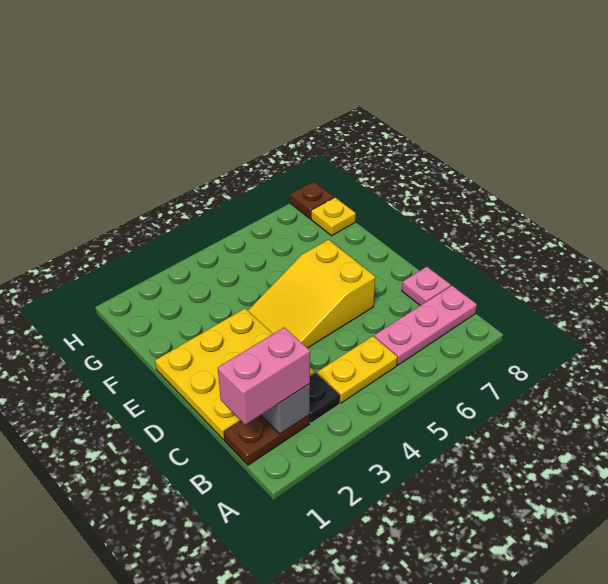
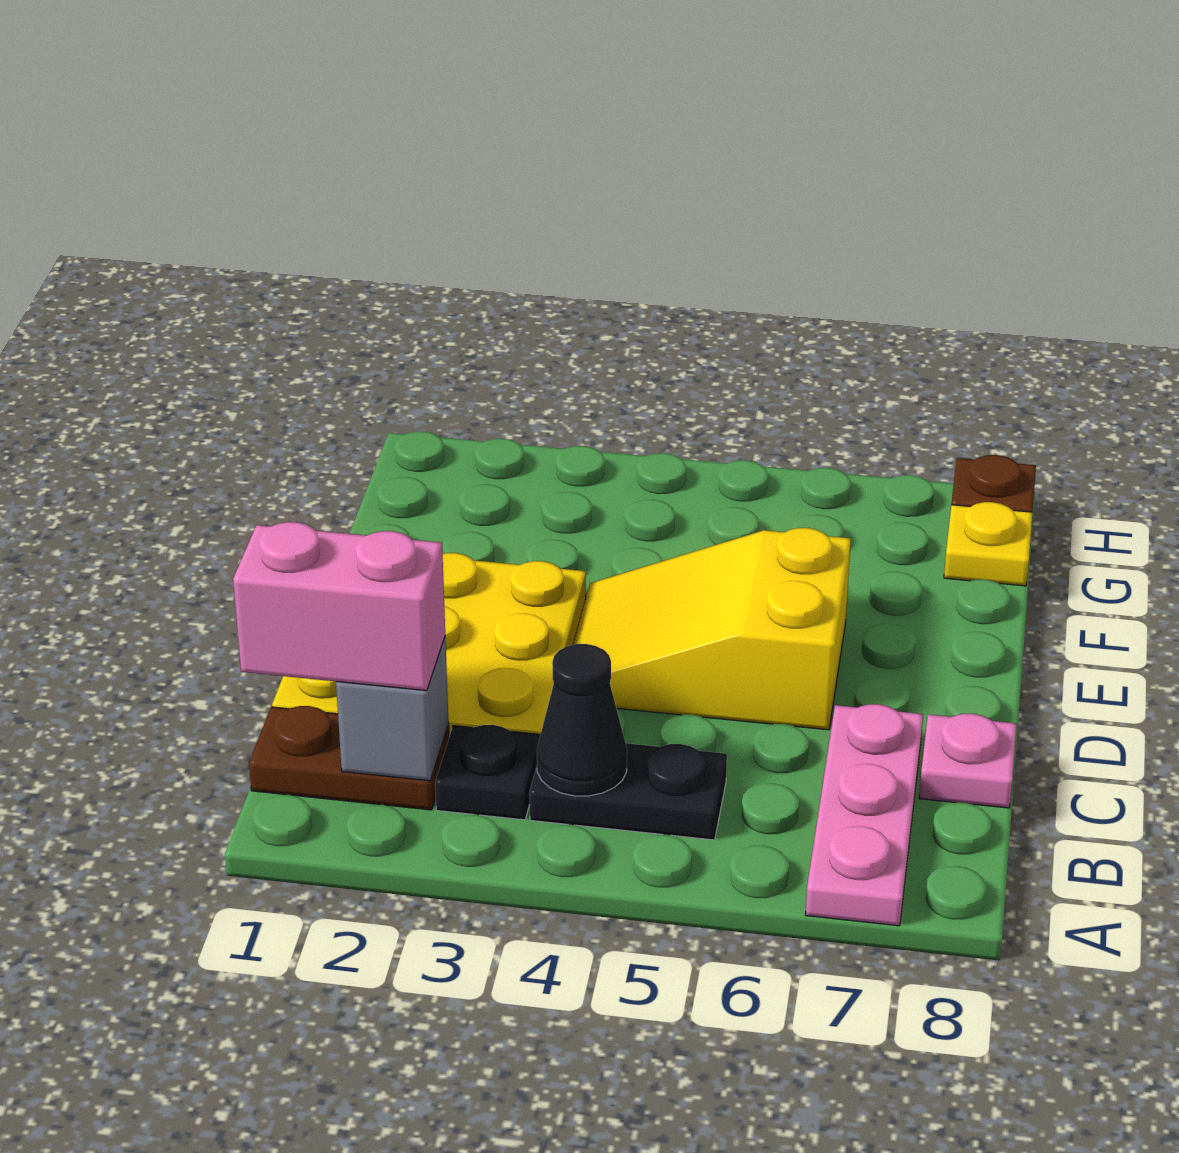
yellow 1x2 plate [317,336,397,403] -> black 1x2 plate [529,743,727,840]
none -> black 1x1 cone [537,644,627,796]
pink 1x3 plate [374,286,477,365] -> pink 1x3 plate turned to [805,704,923,926]

